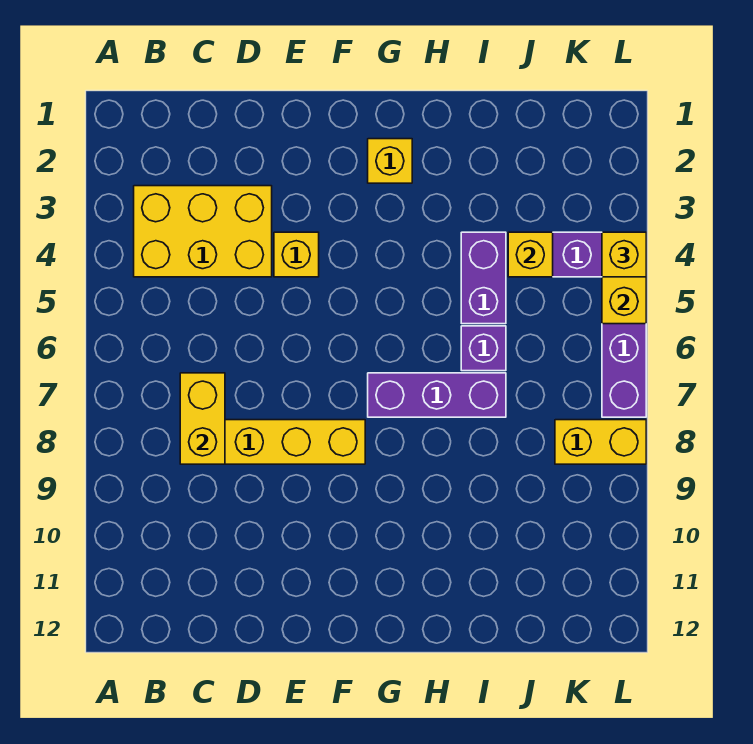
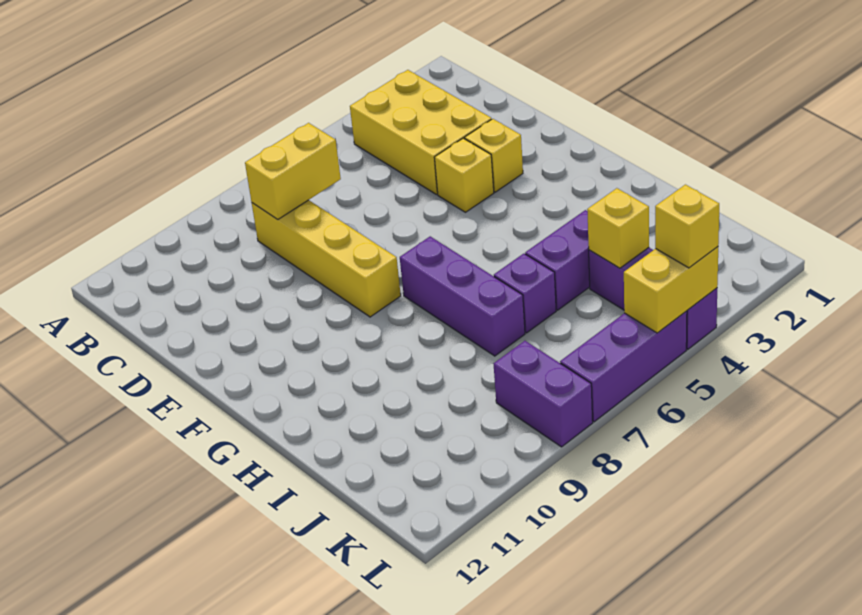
yellow 1x1 brick [368,139,412,183] -> yellow 1x1 brick moved to [465,119,523,192]
yellow 1x2 brick [555,420,646,464] -> purple 1x2 brick [494,341,593,447]

